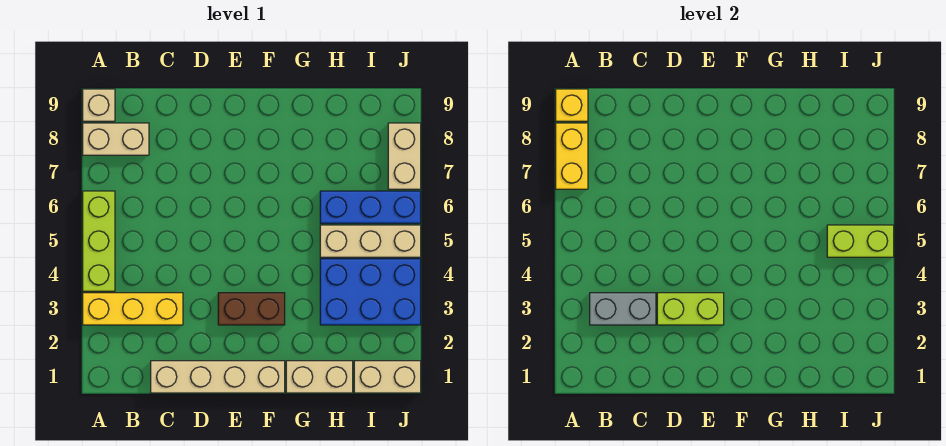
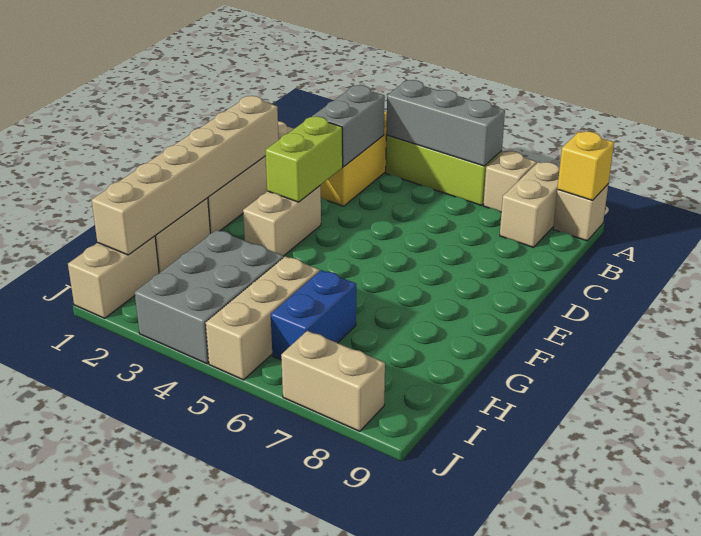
none -> grey 1x3 brick [386,80,505,166]
none -> tan 1x1 brick [483,151,536,212]
yellow 1x2 brick [556,123,588,189] -> none
none -> tan 1x6 brick [92,96,279,255]
brown 1x2 brick [218,293,285,325] -> tan 1x2 brick [243,186,321,256]
blue 2x3 brick [320,259,421,325] -> grey 2x3 brick [135,230,284,364]
blue 1x3 brick [320,191,421,223] -> blue 1x2 brick [271,270,356,360]
lime 1x2 brick [827,225,894,257] -> none

